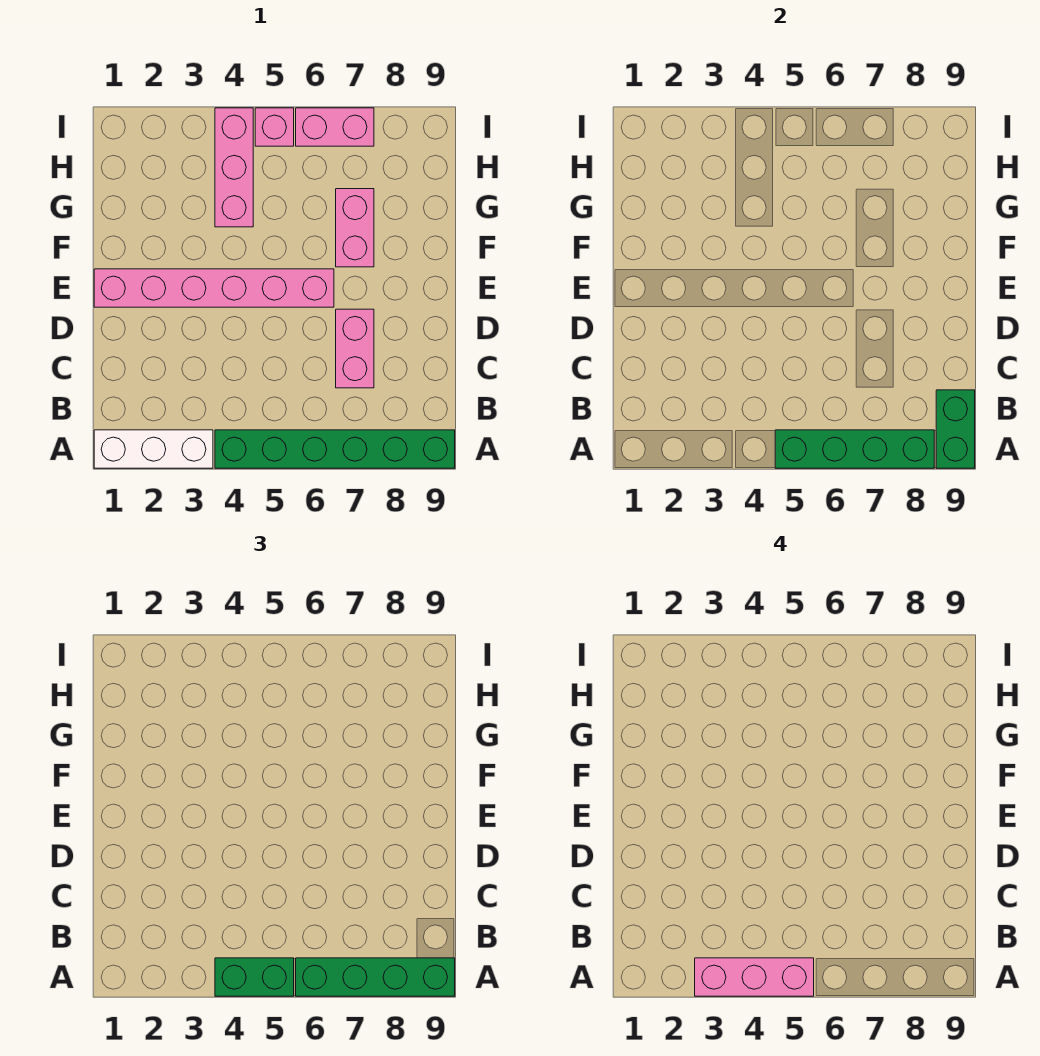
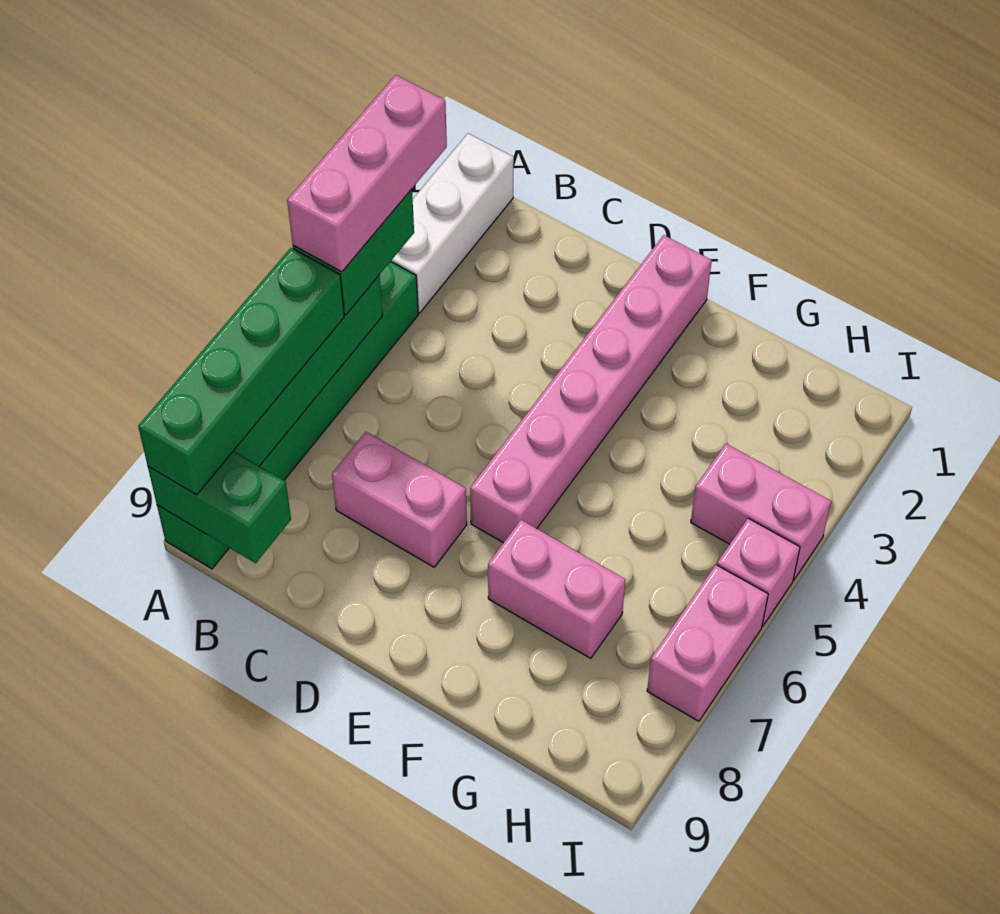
pink 1x3 brick [215,108,253,227] -> pink 1x2 brick [691,444,831,580]

